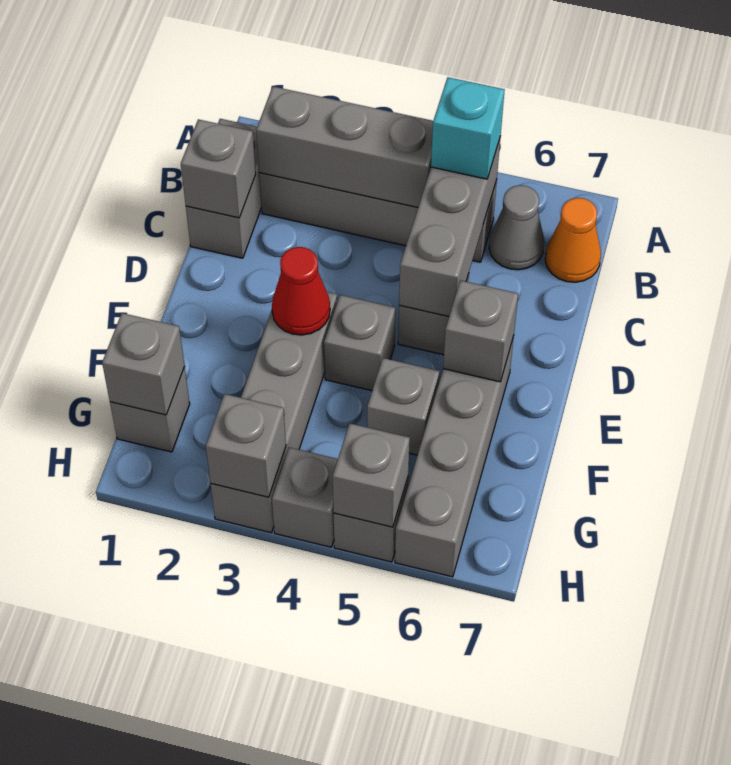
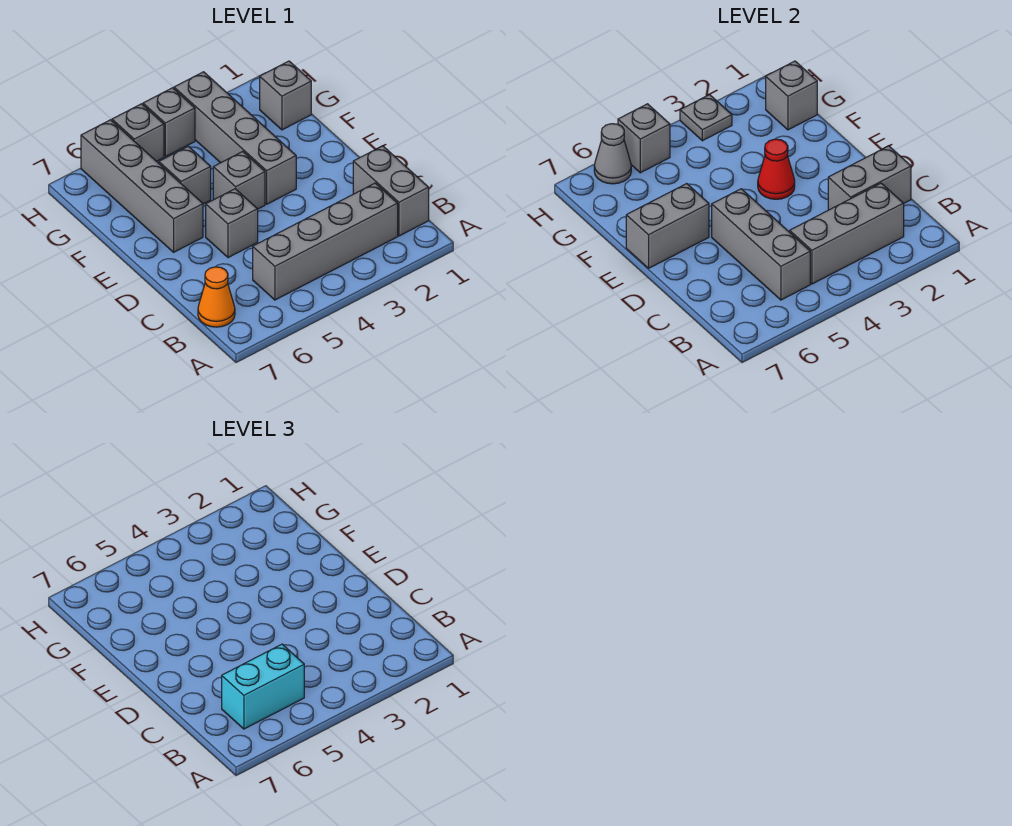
cyan 1x1 brick [431,77,505,179] -> cyan 1x2 brick [222,644,304,729]
grey 1x1 cone [489,185,544,270] -> grey 1x1 cone moved to [594,124,631,184]
grey 1x1 brick [181,119,256,218] -> grey 1x2 brick [828,146,911,210]
grey 1x1 brick [443,280,518,382] -> grey 1x2 brick [626,184,709,268]
grey 1x1 brick [206,394,286,497] -> grey 1x1 plate [680,95,732,141]

